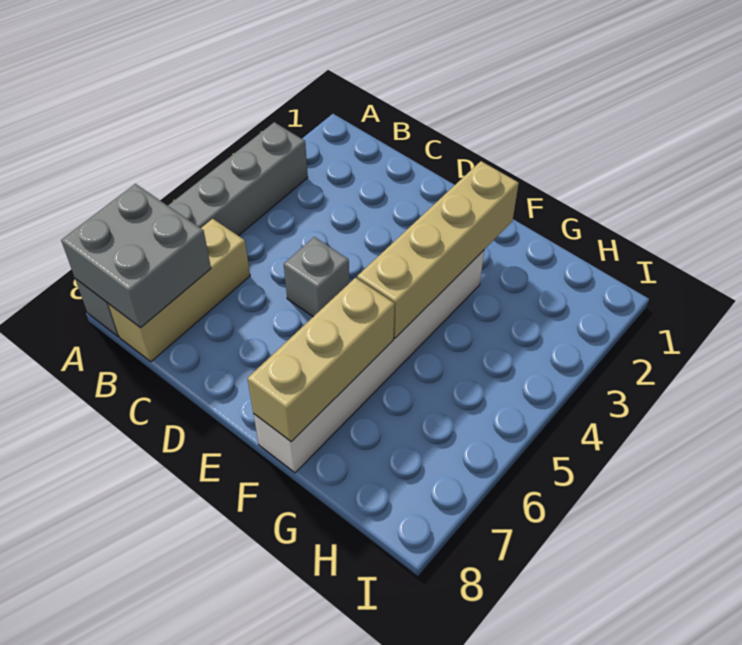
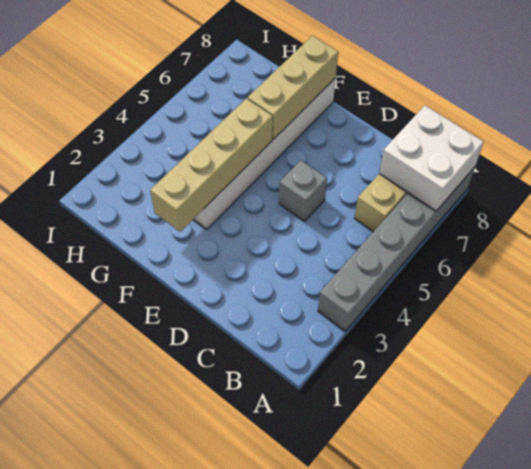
grey 2x2 brick [61,184,211,328] -> white 2x2 brick [379,105,484,211]

